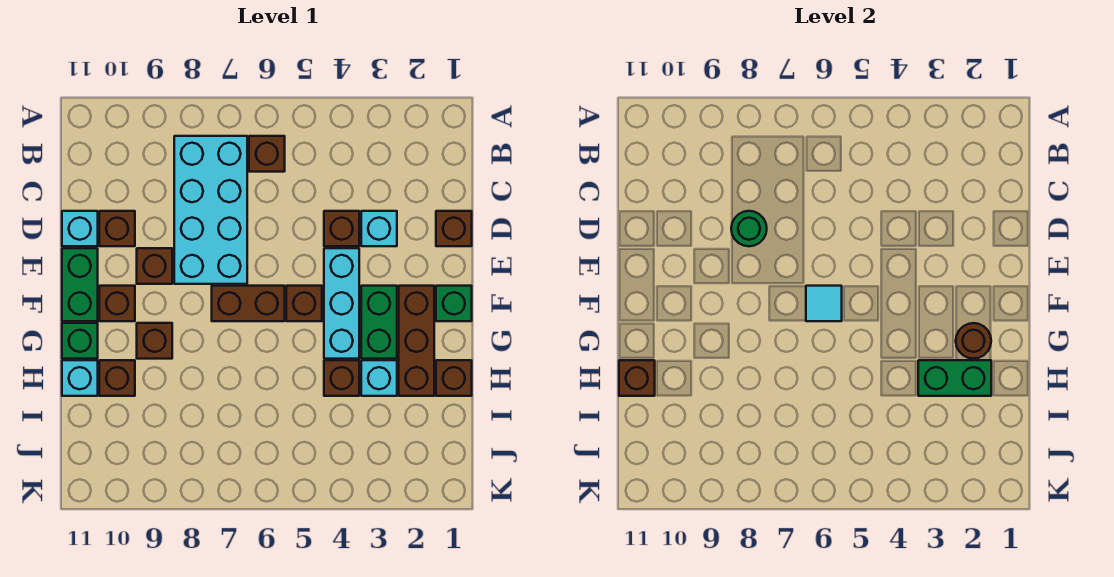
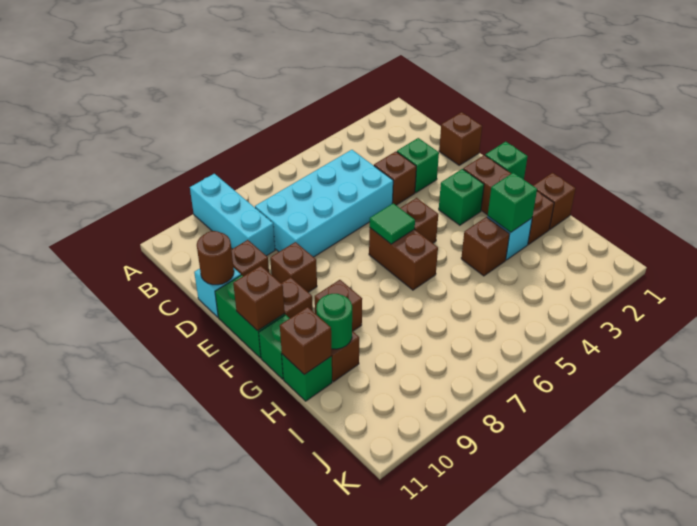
brown 1x1 brick [249,136,285,172] -> brown 1x1 brick moved to [233,266,285,331]
cyan 2x4 brick [174,136,247,284] -> cyan 2x4 brick turned to [255,150,393,257]
cyan 1x1 brick [361,211,397,246] -> green 1x1 brick [397,138,439,193]
green 1x1 round brick [731,211,767,246] -> green 1x1 round brick moved to [316,294,352,349]
cyan 1x3 brick [324,248,359,359] -> cyan 1x3 brick moved to [190,174,275,256]
green 1x2 brick [361,286,397,359] -> green 1x1 brick [439,169,484,225]
brown 1x2 brick [212,286,285,321] -> brown 1x2 brick turned to [369,228,438,290]
cyan 1x1 tile [806,286,842,321] -> green 1x1 tile [370,203,415,244]
brown 1x1 round brick [956,323,991,359] -> brown 1x1 round brick moved to [197,231,234,285]
green 1x2 brick [918,360,991,396] -> green 1x1 brick [488,173,537,232]
cyan 1x1 brick [62,360,98,396] -> green 1x1 brick [282,354,332,401]

